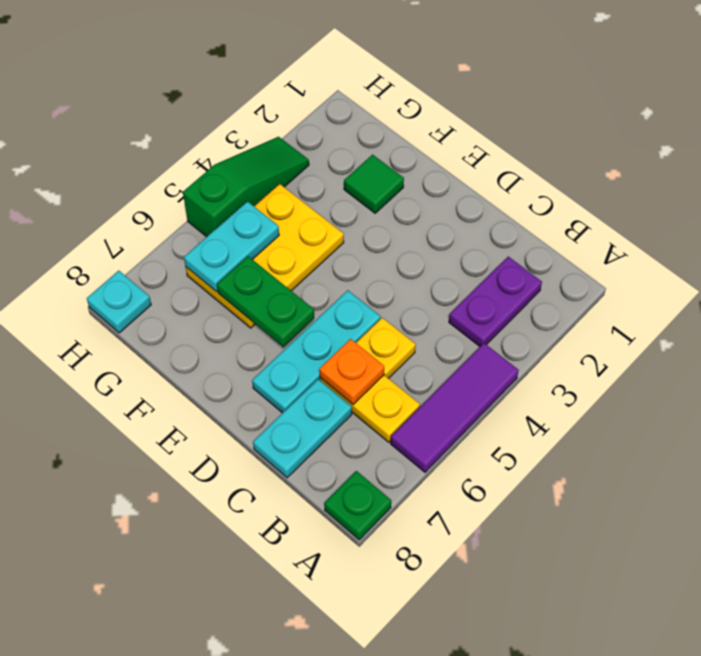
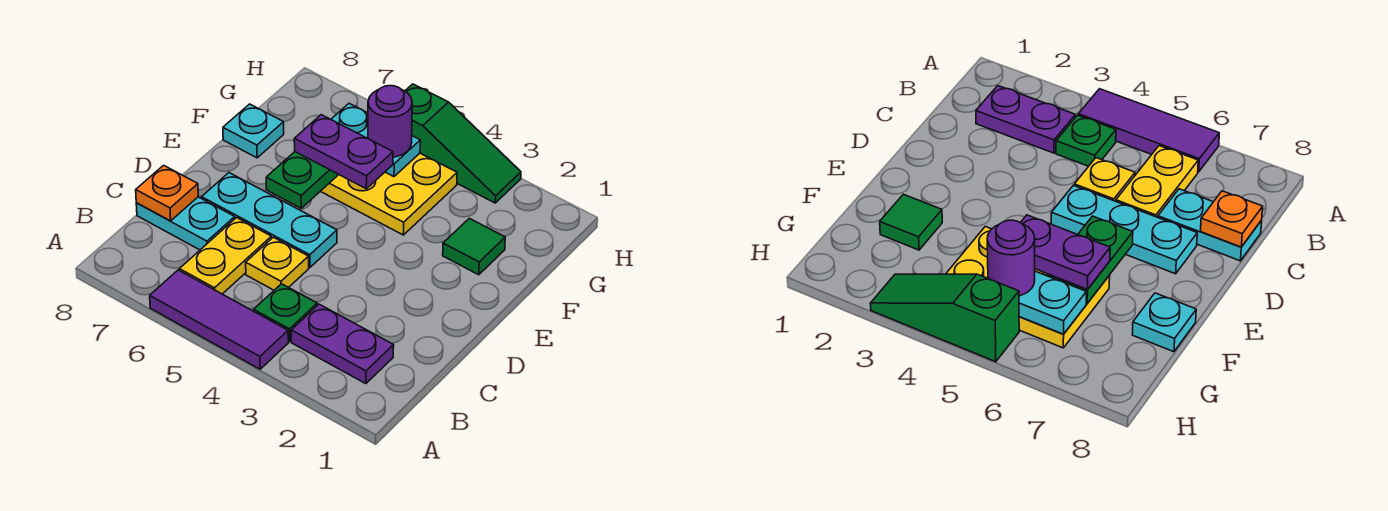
green 1x1 plate [324,471,391,540] -> green 1x1 plate moved to [254,284,317,342]
orange 1x1 plate [319,339,384,404] -> orange 1x1 plate moved to [136,165,198,221]
none -> purple 1x2 plate [294,115,393,189]
none -> purple 1x1 round brick [368,86,412,157]
cyan 1x1 plate [87,271,151,333] -> cyan 1x1 plate moved to [223,104,284,158]

